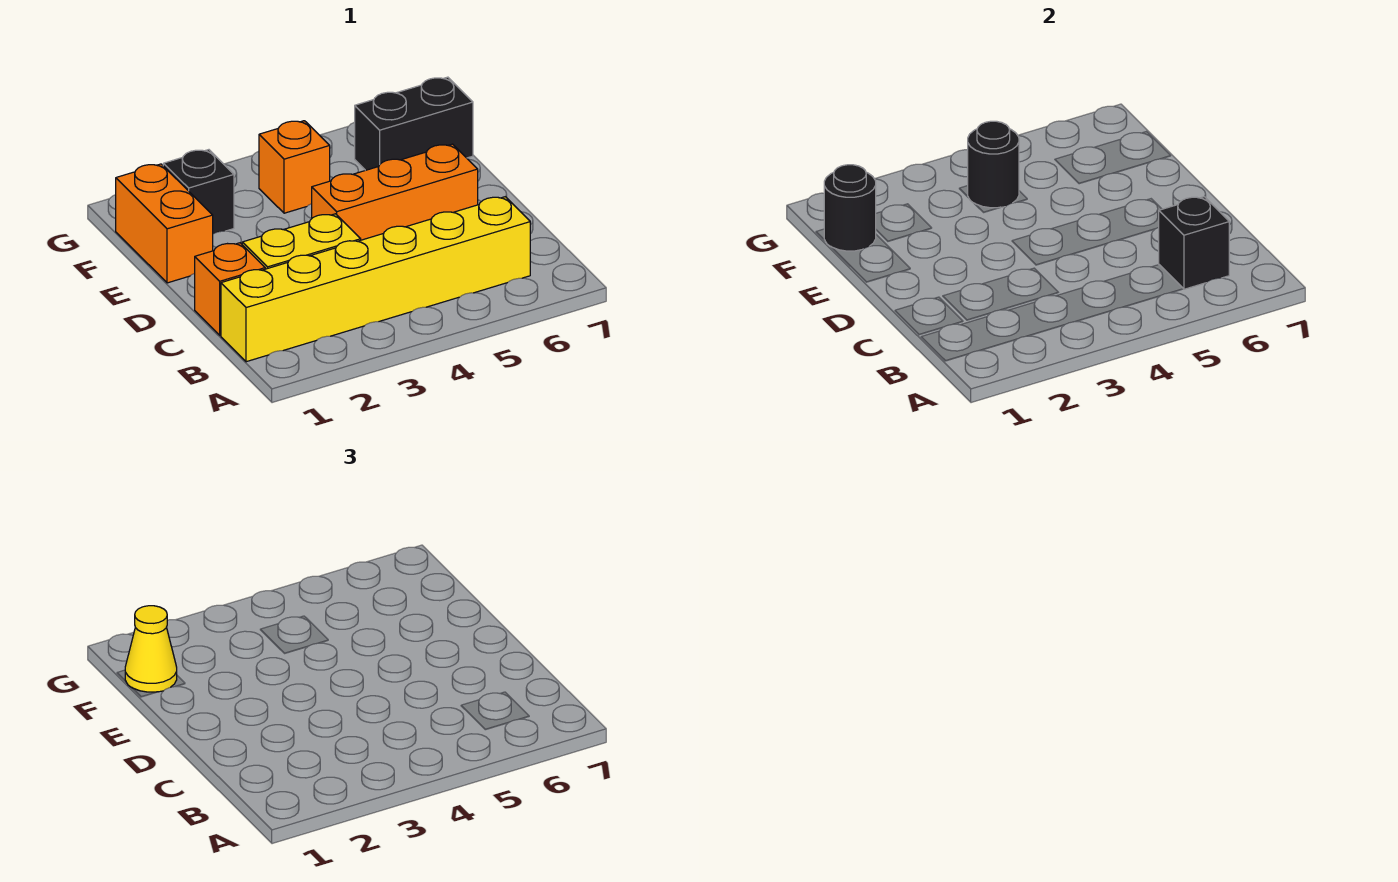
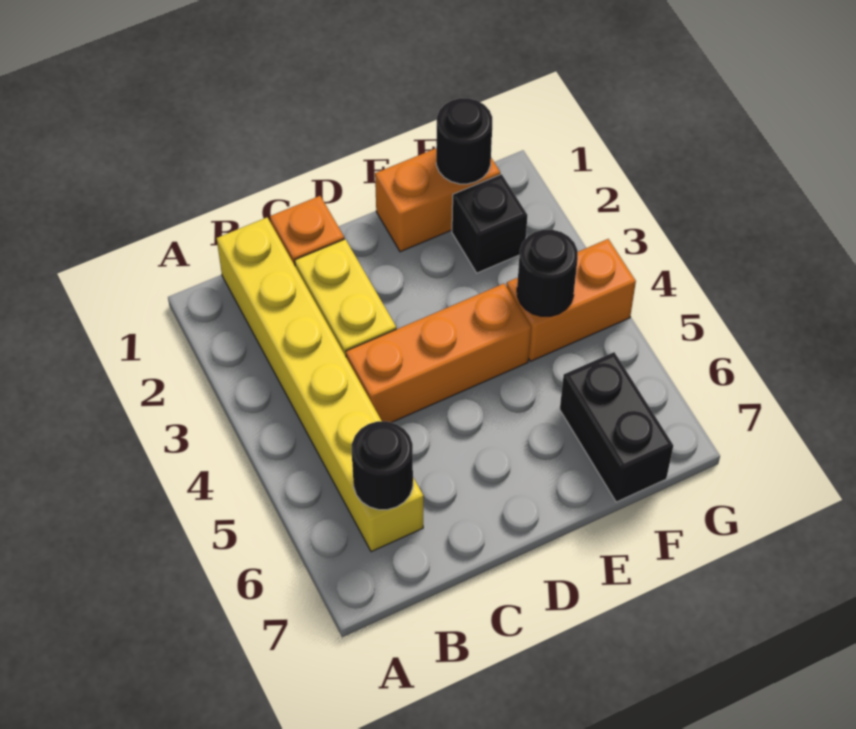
black 1x1 brick [1159,197,1229,289] -> black 1x1 round brick [352,421,413,510]
orange 1x3 brick [312,144,478,240] -> orange 1x3 brick turned to [346,284,531,422]
yellow 1x1 cone [125,606,177,692] -> none
orange 1x1 brick [259,121,330,213] -> orange 1x2 brick [507,239,636,361]

